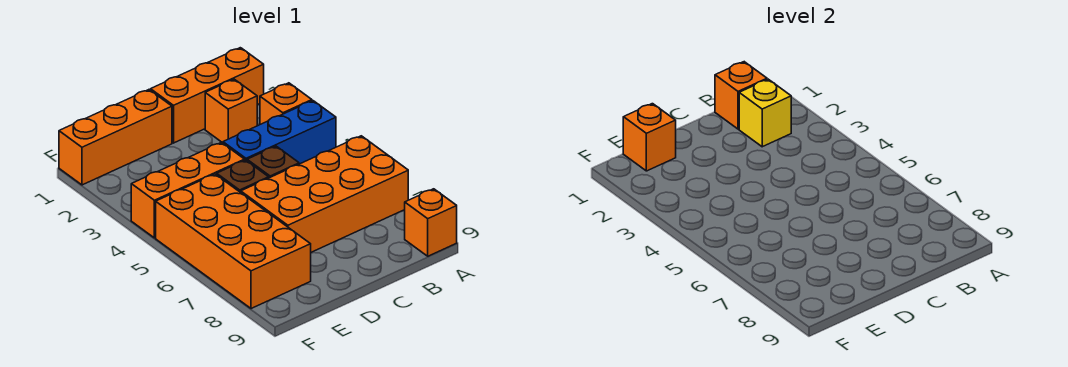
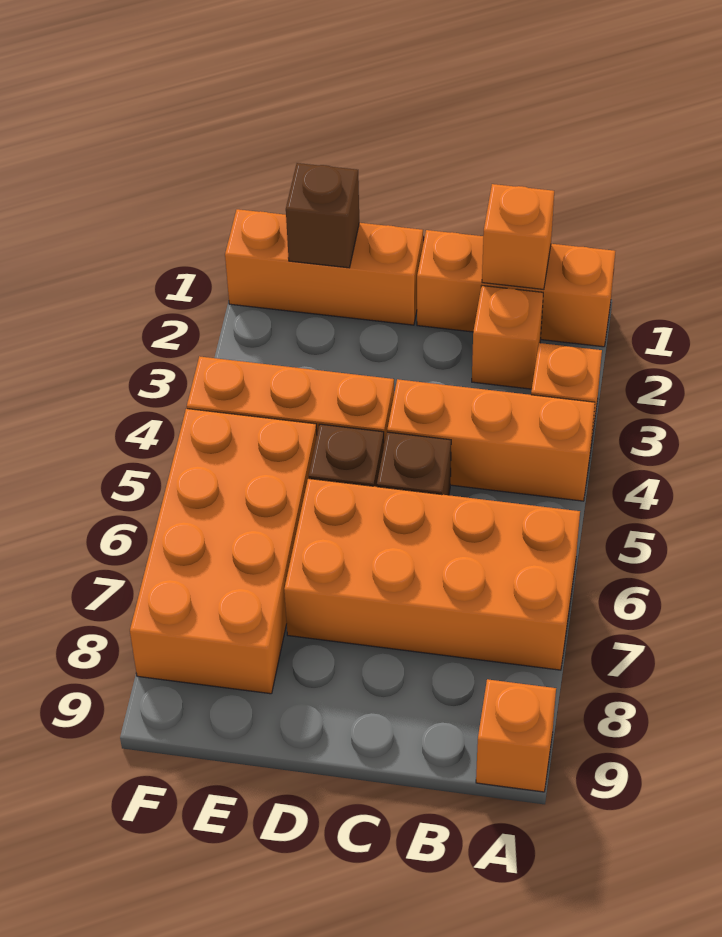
blue 1x3 brick [223,101,336,164] -> orange 1x3 brick [387,379,595,501]
yellow 1x1 brick [739,79,791,147] -> none
orange 1x1 brick [623,104,676,171] -> brown 1x1 brick [286,163,359,268]

